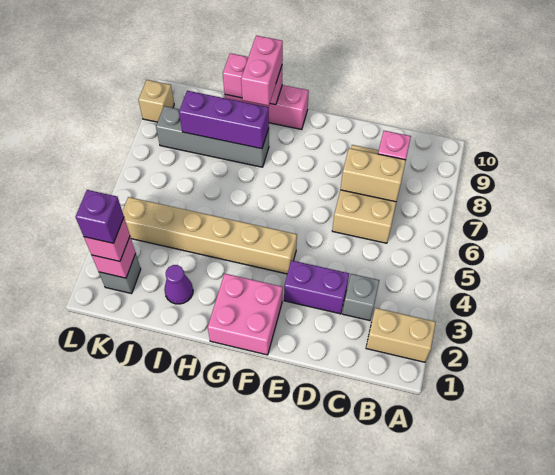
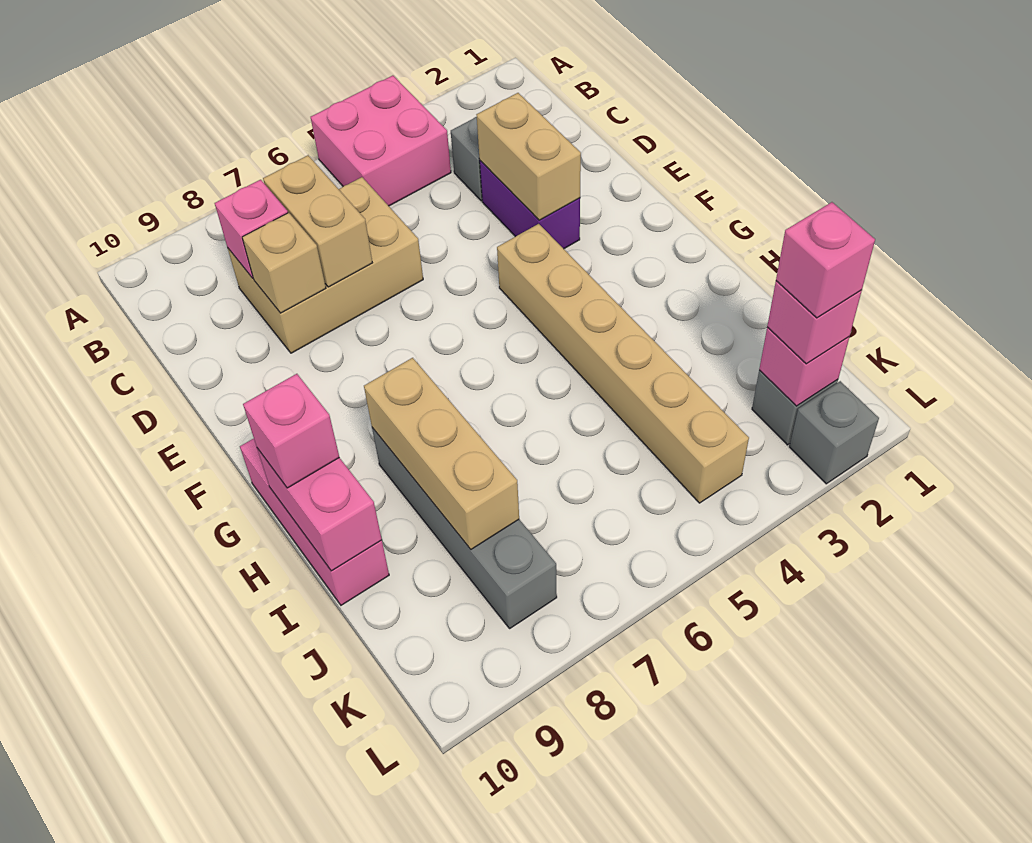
tan 1x2 brick [366,308,436,362] -> tan 1x2 brick moved to [477,93,581,220]
pink 2x2 brick [208,273,283,355] -> pink 2x2 brick moved to [311,76,451,206]
purple 1x3 brick [179,91,269,149] -> tan 1x3 brick [364,358,519,549]
pink 1x2 brick [241,36,283,106] -> pink 1x1 brick [243,374,339,488]
purple 1x1 cone [164,265,193,304] -> none
purple 1x1 brick [76,190,124,243] -> pink 1x1 brick [776,202,875,318]
none -> grey 1x1 brick [789,381,879,484]
tan 1x1 brick [139,80,174,122] -> tan 1x1 brick moved to [242,213,326,313]

